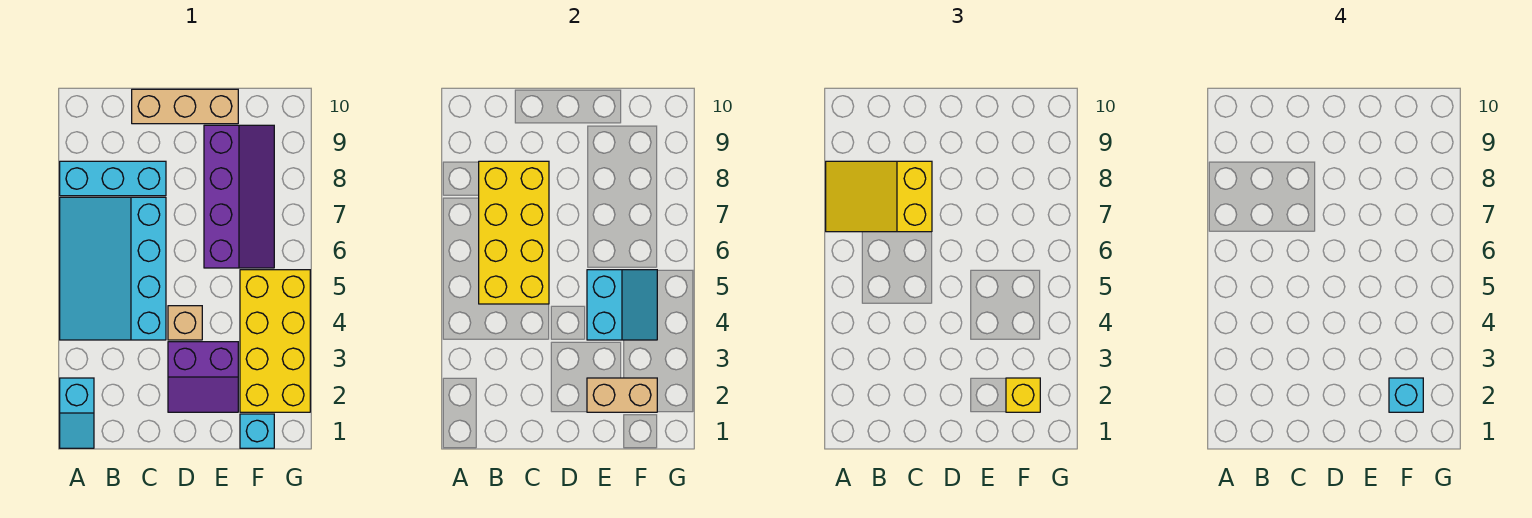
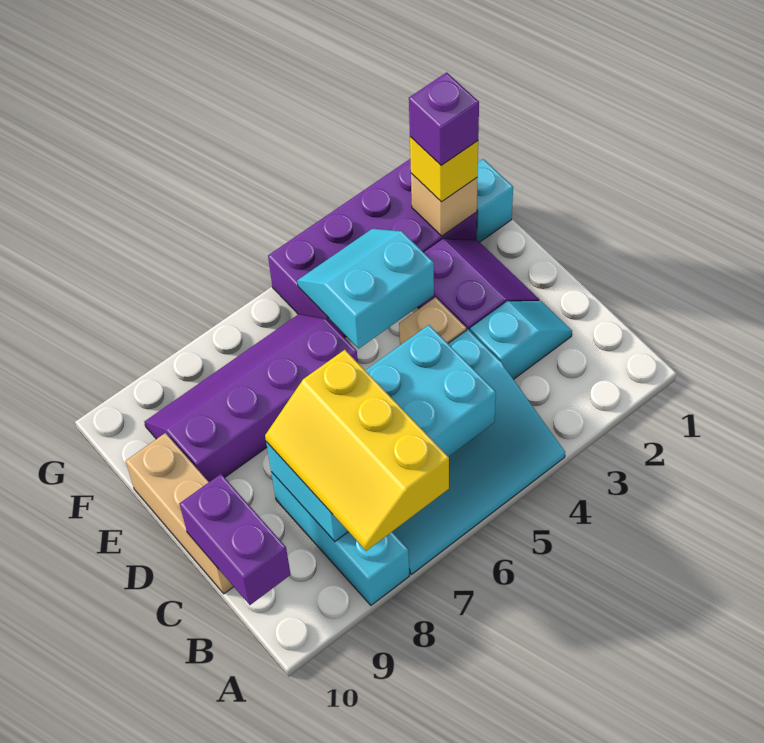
cyan 1x2 slope [60,378,94,448] -> cyan 1x2 slope moved to [470,301,572,379]
yellow 2x3 slope [826,161,932,232] -> yellow 2x3 slope turned to [265,350,449,551]
yellow 2x4 brick [479,161,549,304] -> cyan 2x4 brick [266,325,496,541]
none -> purple 1x2 brick [179,474,291,605]
tan 1x2 brick [587,378,657,412] -> tan 1x1 brick [411,173,478,236]
yellow 2x4 brick [240,270,310,412] -> purple 2x4 brick [268,159,477,338]
cyan 1x1 brick [1389,378,1423,412] -> purple 1x1 brick [409,72,479,165]

